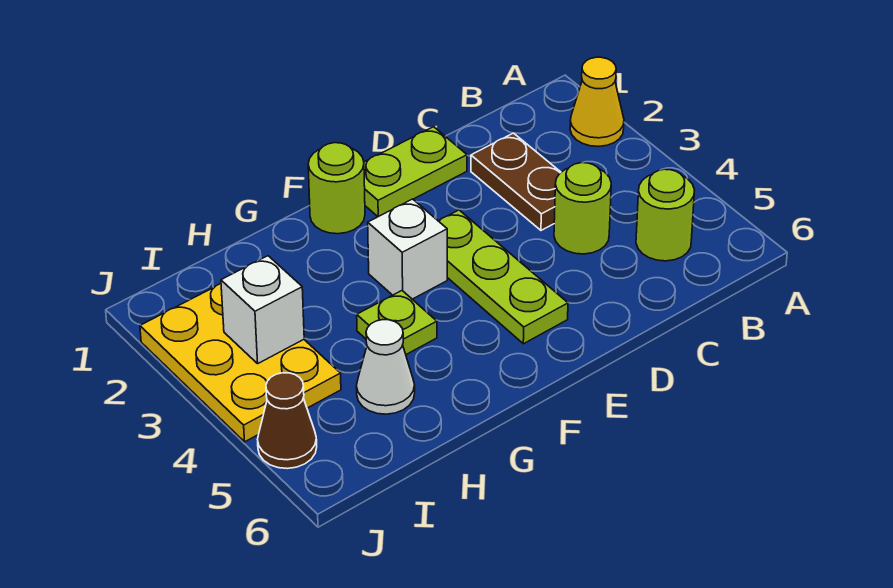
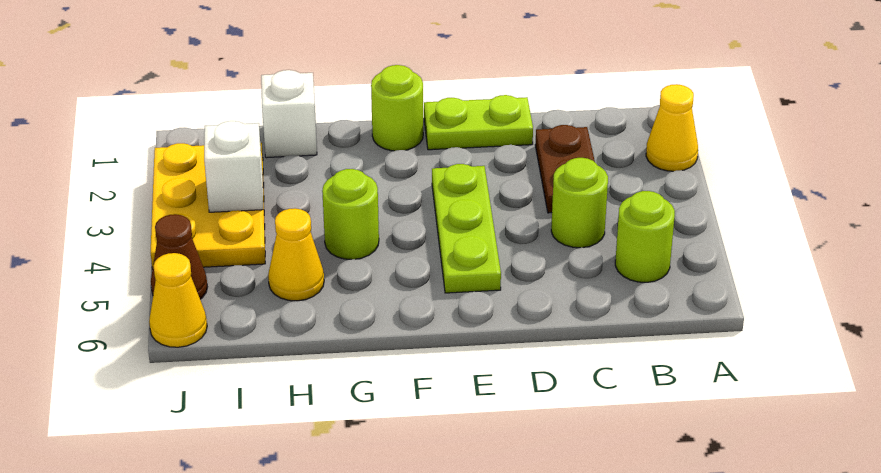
white 1x1 brick [368,199,447,299] -> white 1x1 brick moved to [261,70,317,158]
lime 1x1 plate [357,291,437,354] -> lime 1x1 round brick [322,169,379,259]
white 1x1 cone [356,320,415,414] -> yellow 1x1 cone [268,208,324,301]
none -> yellow 1x1 cone [149,253,207,347]

